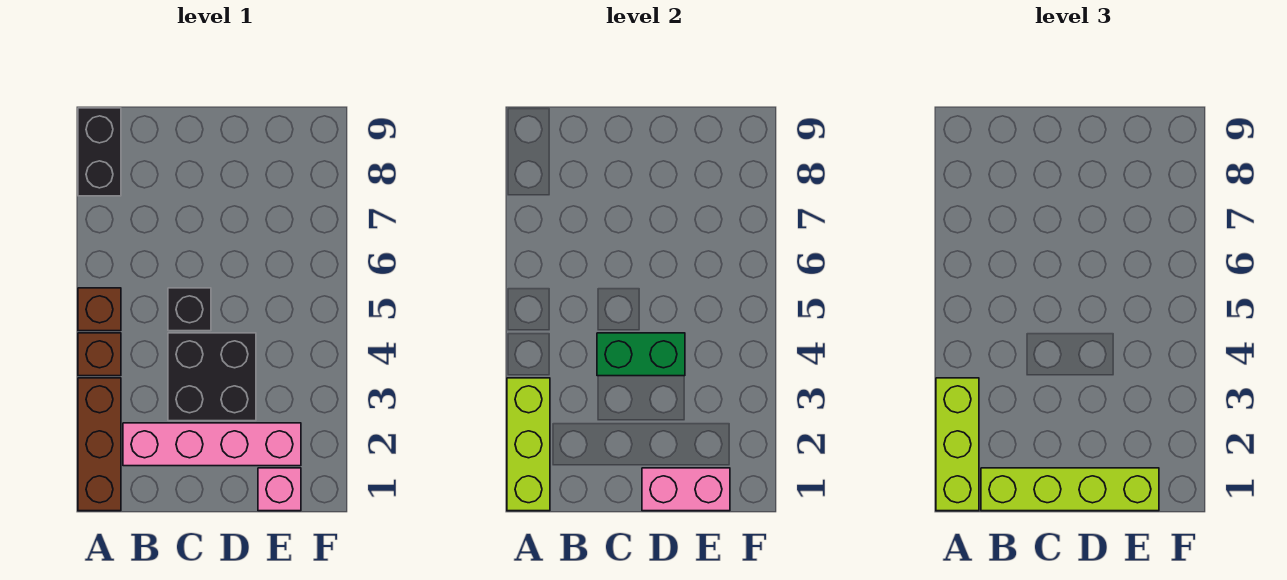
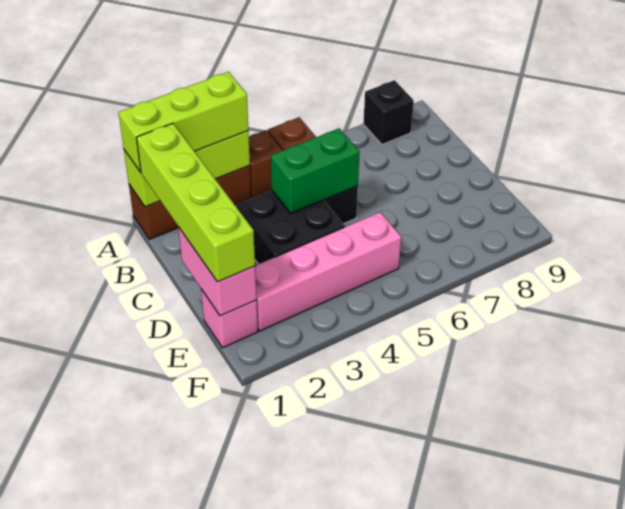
black 1x2 brick [78,108,121,196] -> black 1x1 brick [363,80,414,144]
pink 1x4 brick [123,423,301,466] -> pink 1x4 brick turned to [255,212,401,331]
green 1x2 brick [597,333,685,376] -> green 1x2 brick turned to [271,128,360,214]

